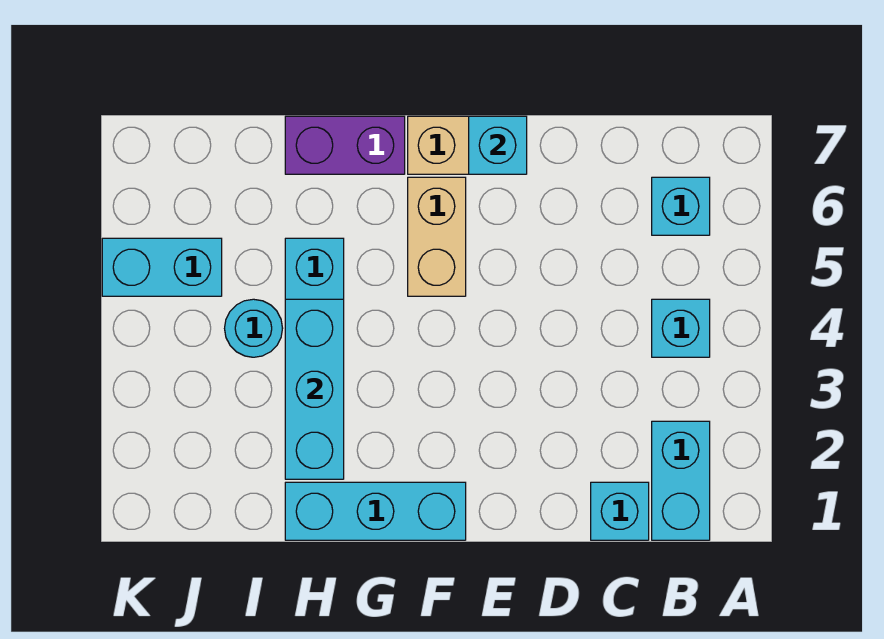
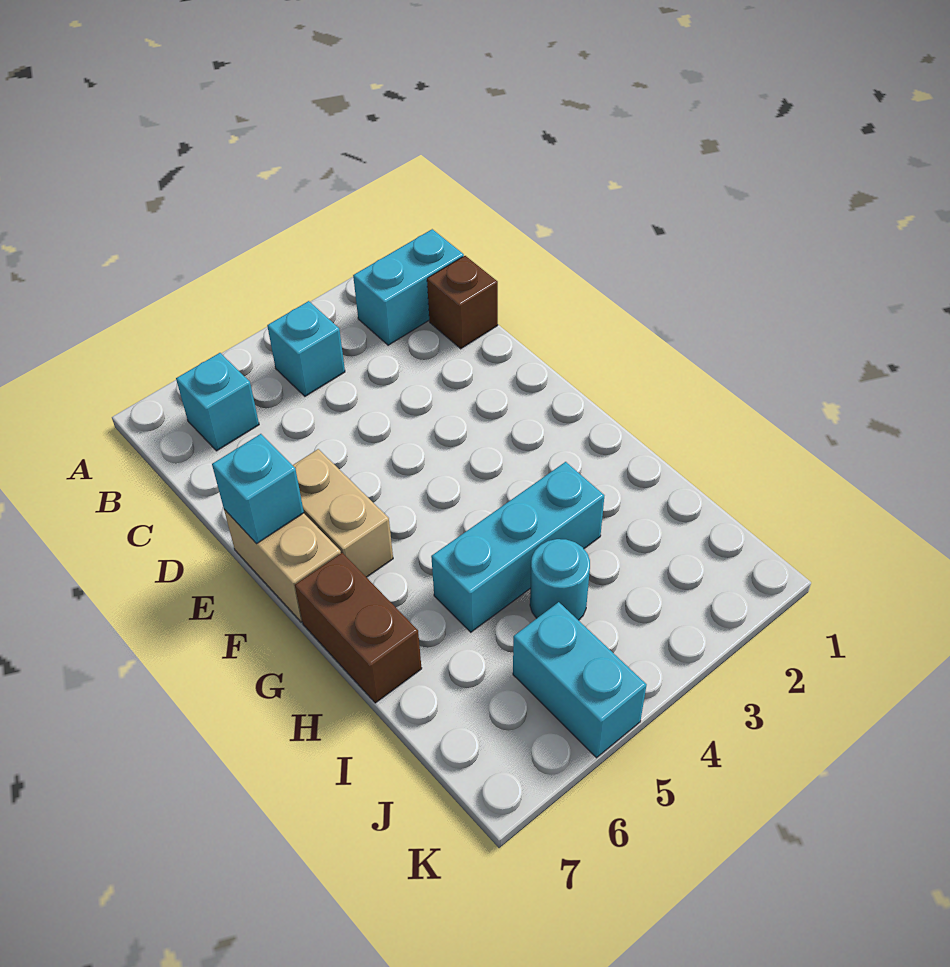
cyan 1x1 brick [591,482,649,540] -> brown 1x1 brick [427,256,498,349]
cyan 1x3 brick [285,482,466,540] -> none
tan 1x2 brick [408,177,466,296] -> tan 1x2 brick turned to [293,449,393,577]
purple 1x2 brick [285,116,405,174] -> brown 1x2 brick [295,553,422,703]
cyan 1x3 brick [285,299,344,479] -> none

